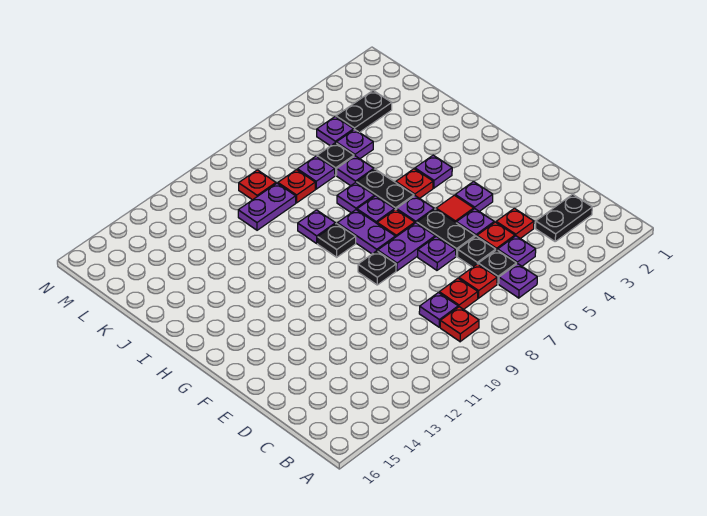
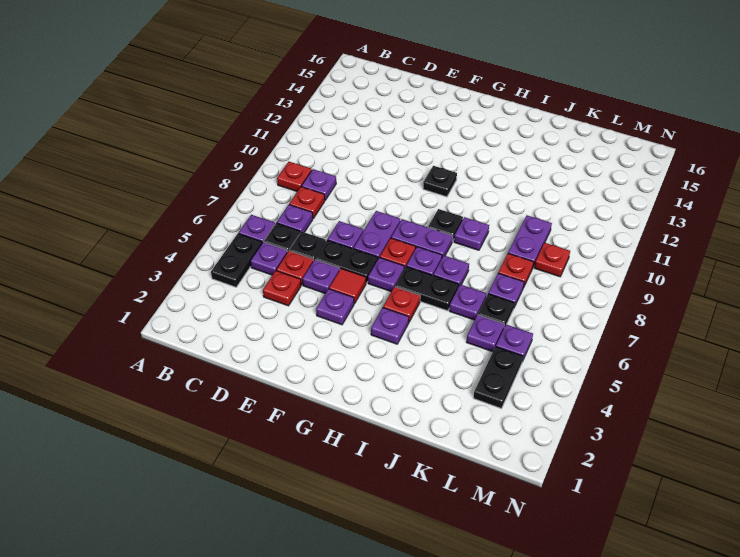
black 1x2 plate [536,194,592,241] -> black 1x2 plate moved to [211,233,262,287]
red 1x1 plate [459,264,497,298] -> purple 1x1 plate [277,205,313,232]
black 1x1 plate [358,251,396,285] -> black 1x1 plate moved to [423,166,457,197]

